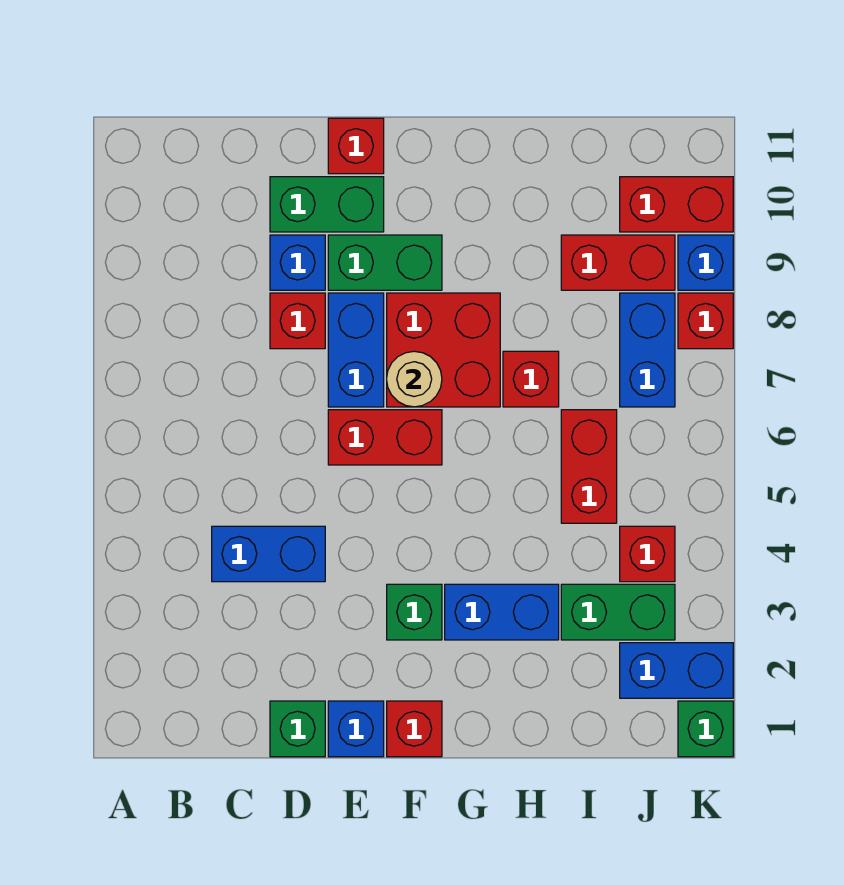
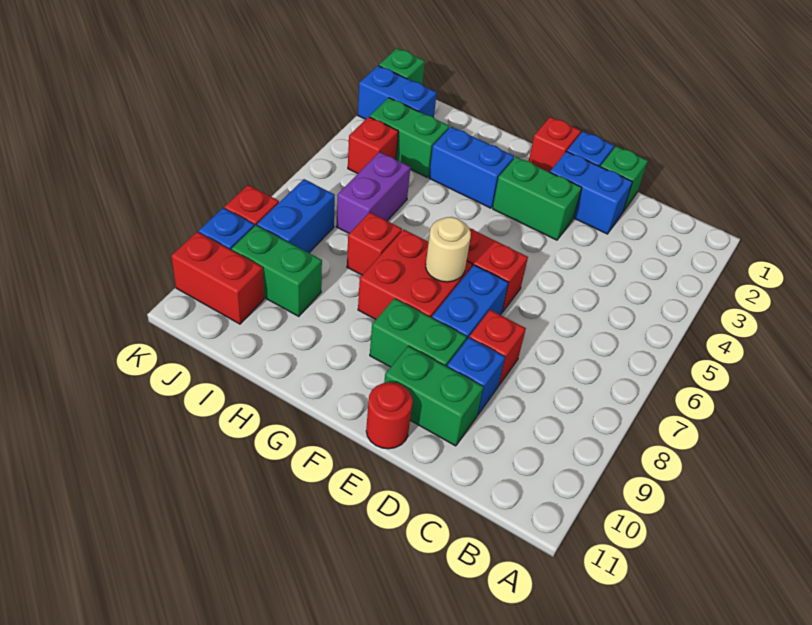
blue 1x2 brick [212,526,325,582] -> blue 1x2 brick moved to [550,151,632,234]
red 1x1 brick [328,118,384,174] -> red 1x1 round brick [366,382,413,449]
green 1x1 brick [387,584,442,640] -> green 1x2 brick [493,157,582,240]
red 1x2 brick [561,410,617,523] -> purple 1x2 brick [336,152,410,233]
red 1x2 brick [561,235,675,290] -> green 1x2 brick [232,225,322,316]

